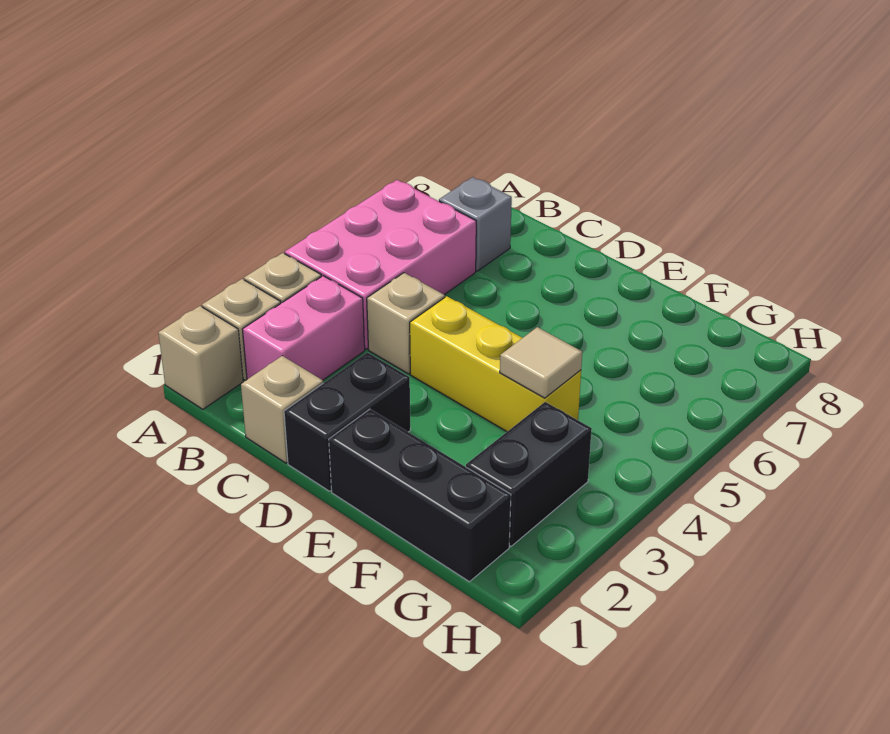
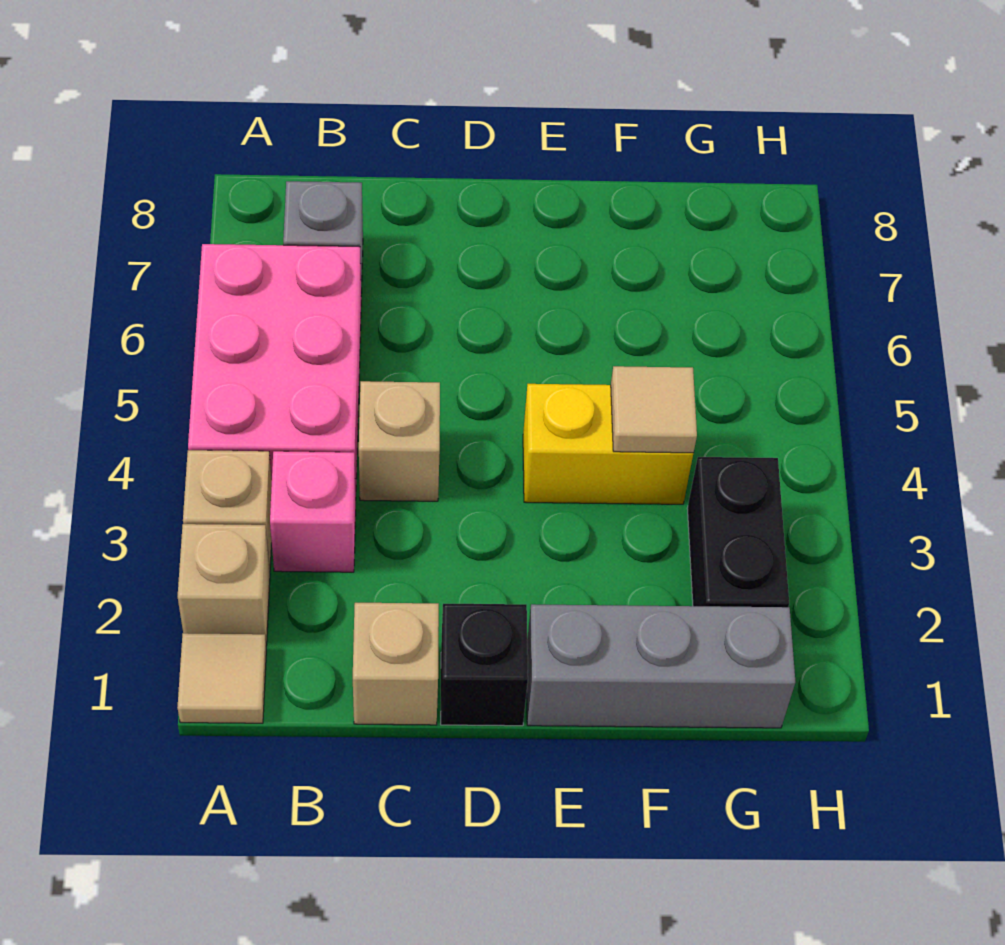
tan 1x1 brick [158,306,243,409] -> tan 1x1 tile [177,633,266,723]
pink 1x2 brick [242,276,365,380] -> pink 1x1 brick [270,451,356,572]
black 1x2 brick [284,352,411,491] -> black 1x1 brick [441,604,528,726]
yellow 1x3 brick [410,296,581,431] -> yellow 1x2 brick [523,384,693,504]
black 1x3 brick [329,409,511,582] -> grey 1x3 brick [527,604,795,728]

